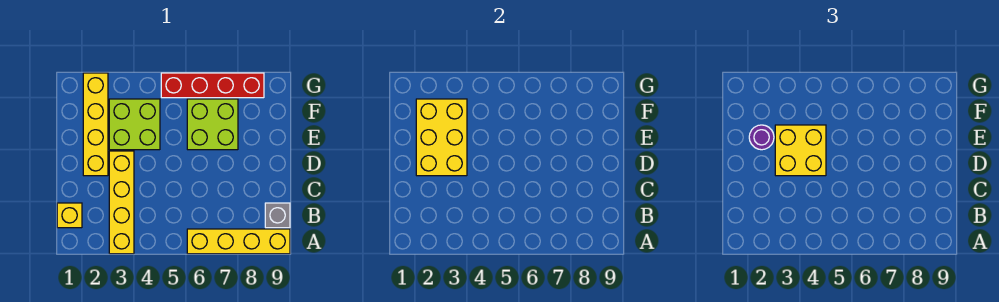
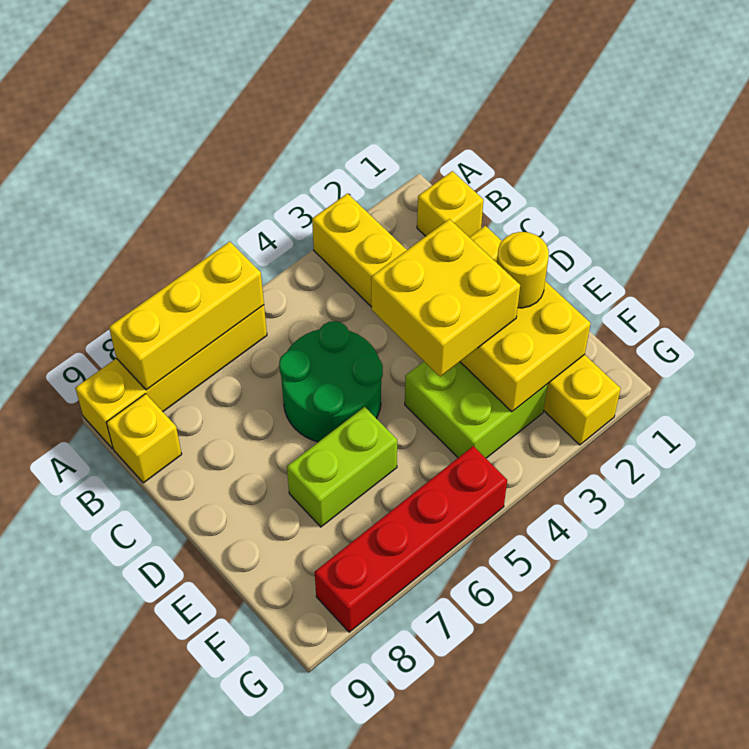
none -> yellow 1x3 brick [109,242,264,390]
grey 1x1 brick [265,203,290,228] -> yellow 1x1 brick [107,394,182,483]
none -> green 2x2 round brick [279,321,383,442]
purple 1x1 round brick [749,125,774,150] -> yellow 1x1 round brick [497,232,549,308]
lime 2x2 brick [187,99,238,150] -> lime 1x2 brick [287,407,397,527]

